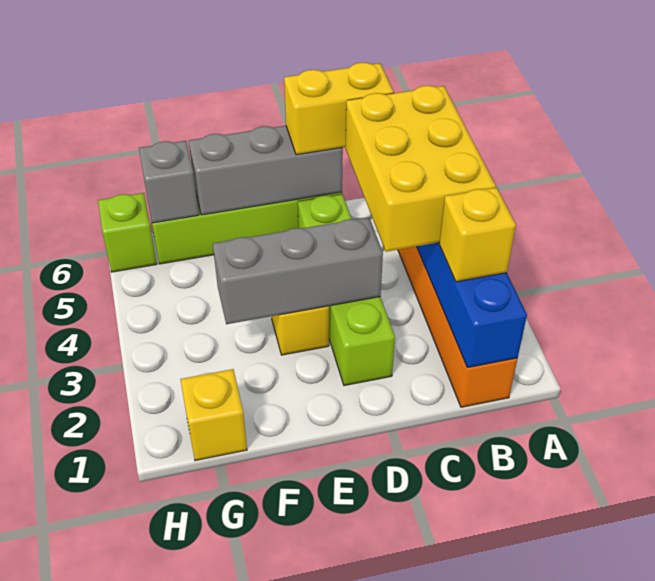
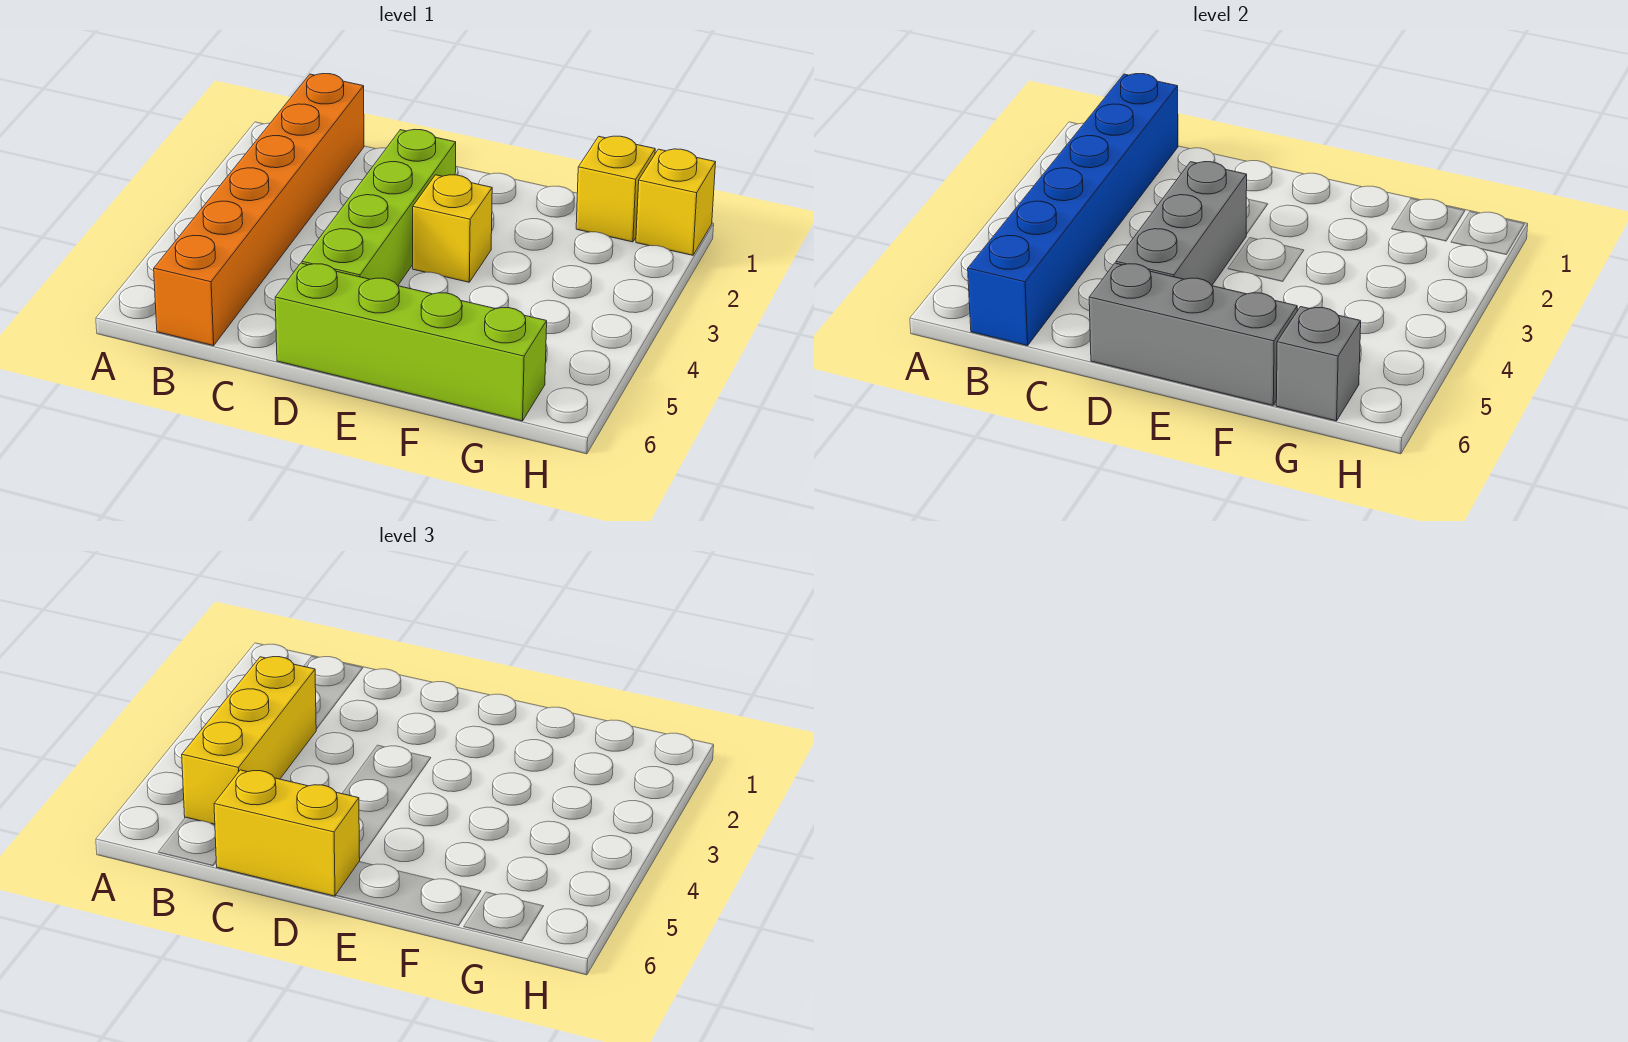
yellow 1x1 brick [439,188,516,282] -> yellow 1x1 brick moved to [636,149,716,255]
yellow 2x3 brick [346,86,496,252] -> yellow 1x3 brick [182,657,316,824]
grey 1x3 brick [213,217,383,324] -> grey 1x3 brick turned to [1116,162,1247,285]
lime 1x1 brick [98,193,157,272] -> none

